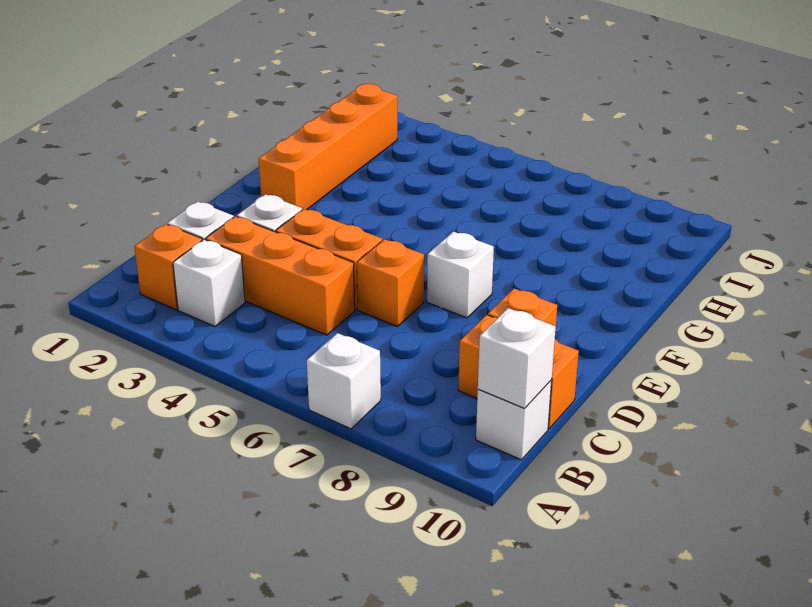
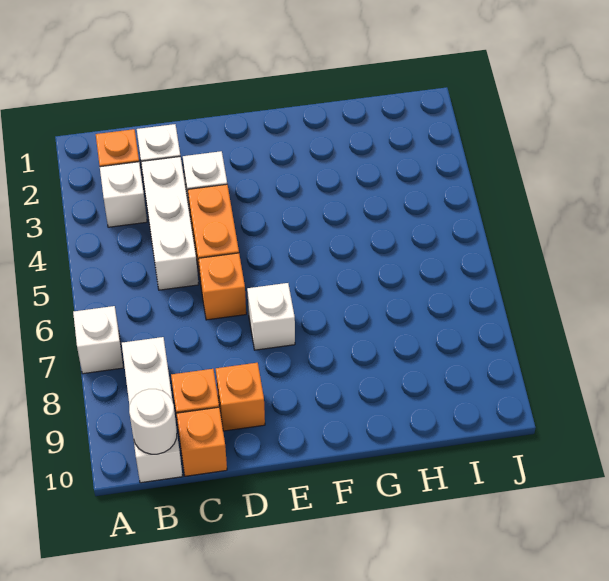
white 1x1 brick [476,380,552,460] -> white 1x3 brick [122,337,182,483]
white 1x1 brick [478,308,555,408] -> white 1x1 round brick [129,389,177,454]
orange 1x3 brick [206,216,355,335] -> white 1x3 brick [141,157,199,290]
orange 1x4 brick [259,84,397,210] -> none

